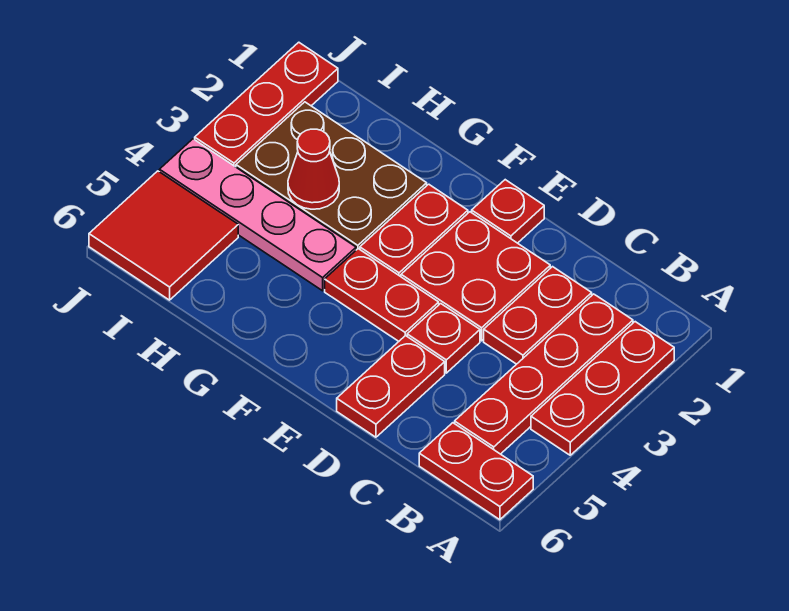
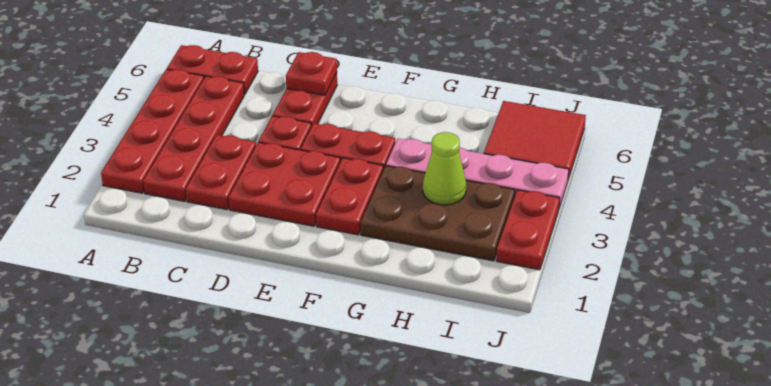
red 1x3 plate [531,322,674,455] -> red 1x4 plate [101,69,204,193]
red 1x1 plate [472,180,544,243] -> red 1x1 plate moved to [286,52,337,95]
red 1x1 cone [288,129,339,209] -> lime 1x1 cone [423,132,466,205]
red 1x3 plate [195,42,338,167] -> red 1x2 plate [496,190,560,270]

